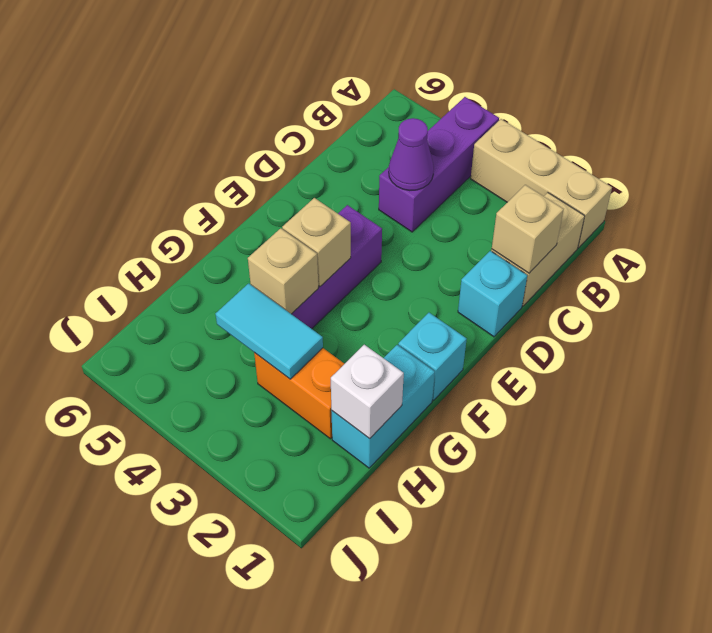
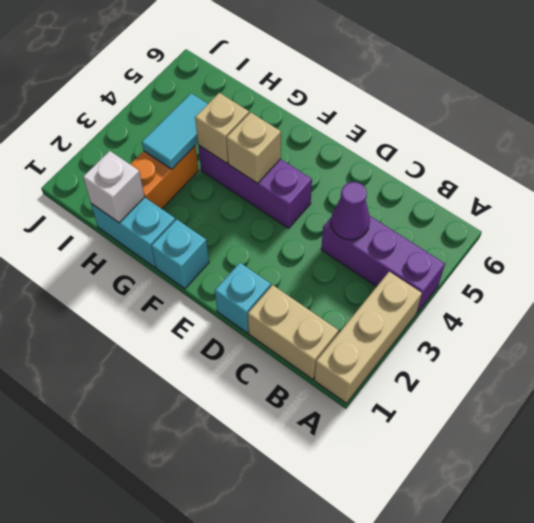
tan 1x1 brick [492,185,564,273] -> none

